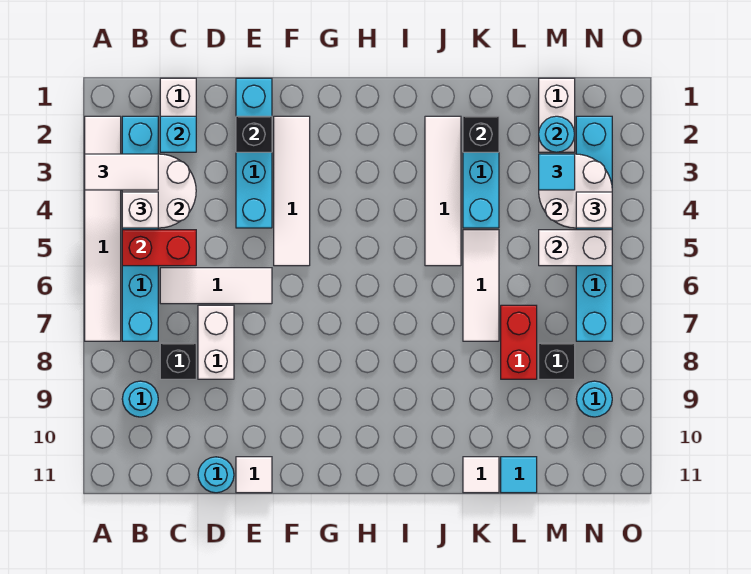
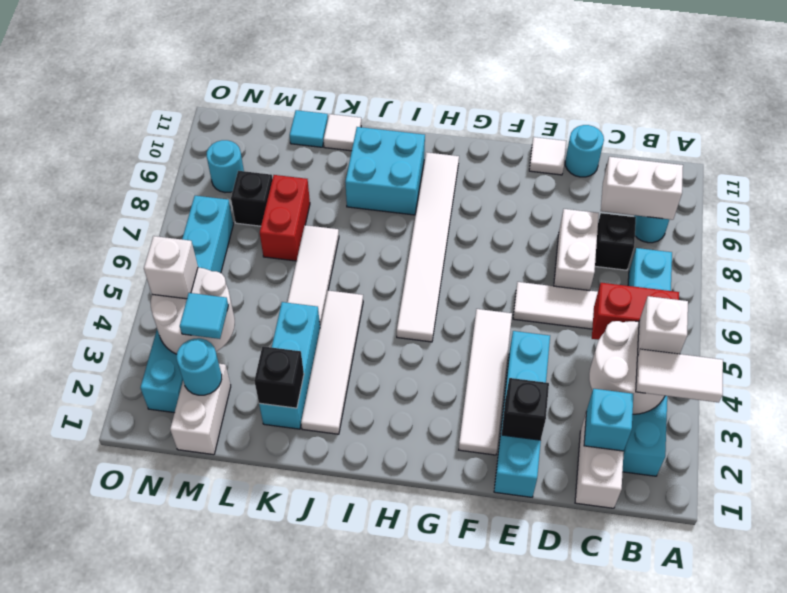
white 1x6 tile [85,116,121,341] -> white 1x6 tile moved to [397,152,459,342]
none -> cyan 2x2 brick [345,127,425,215]
white 1x2 brick [539,230,612,266] -> white 1x2 brick moved to [601,157,683,220]

